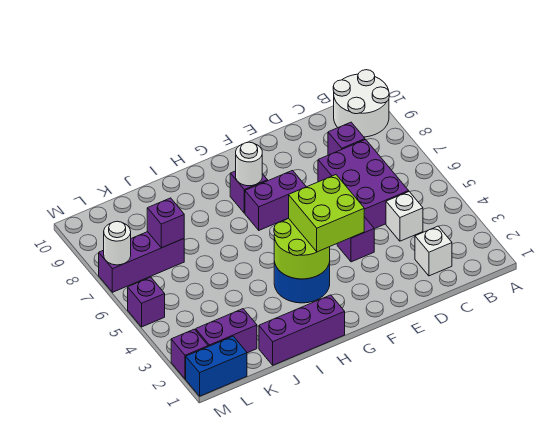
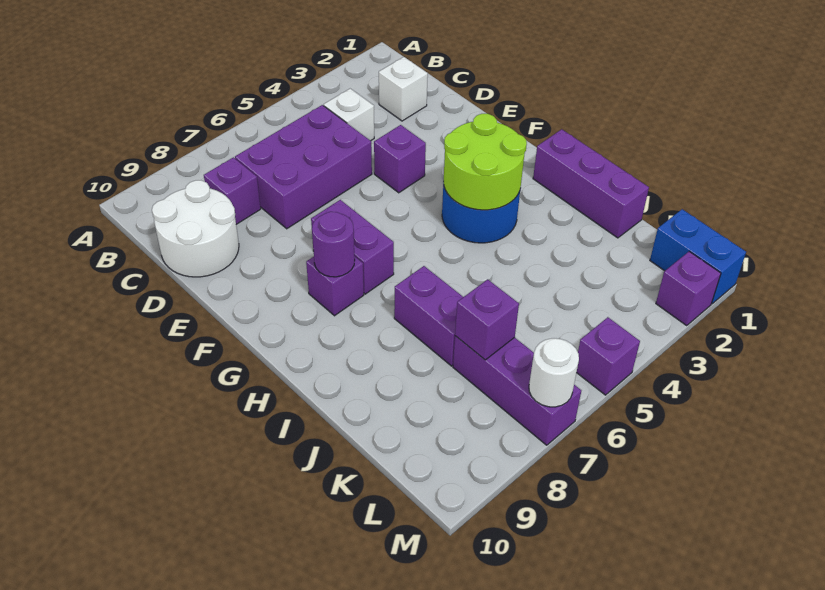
white 2x2 round brick [333,70,389,137] -> white 2x2 round brick moved to [152,180,239,277]
lime 2x2 brick [289,175,364,252] -> none
white 1x1 round brick [236,142,262,186] -> purple 1x1 round brick [312,212,355,277]
purple 1x2 brick [196,309,257,353] -> purple 1x2 brick moved to [394,266,463,366]

